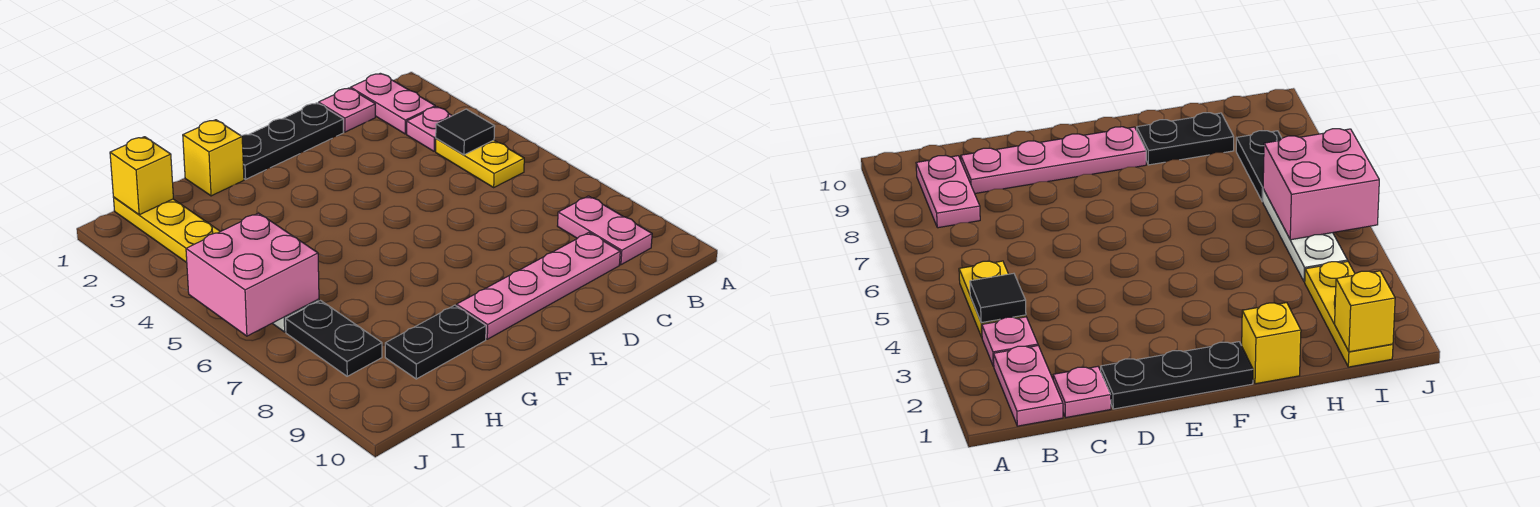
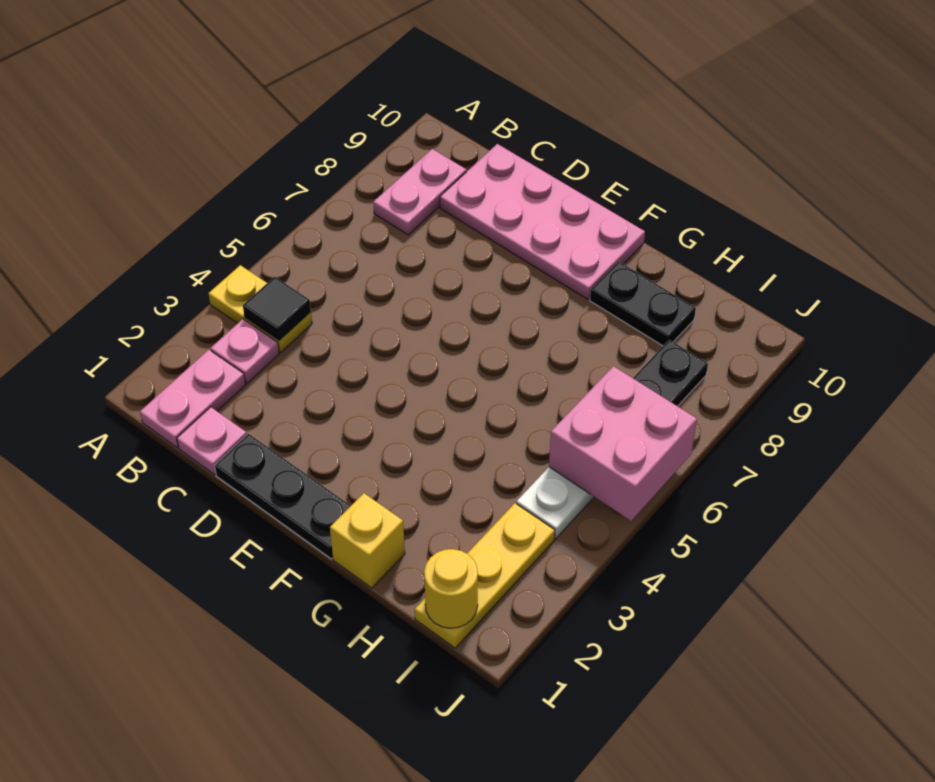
yellow 1x2 plate [436,138,524,187] -> yellow 1x2 plate turned to [209,265,312,352]
pink 1x4 plate [457,233,620,339] -> pink 2x4 plate [440,144,645,299]
yellow 1x1 brick [110,137,173,215] -> yellow 1x1 round brick [424,549,478,628]

